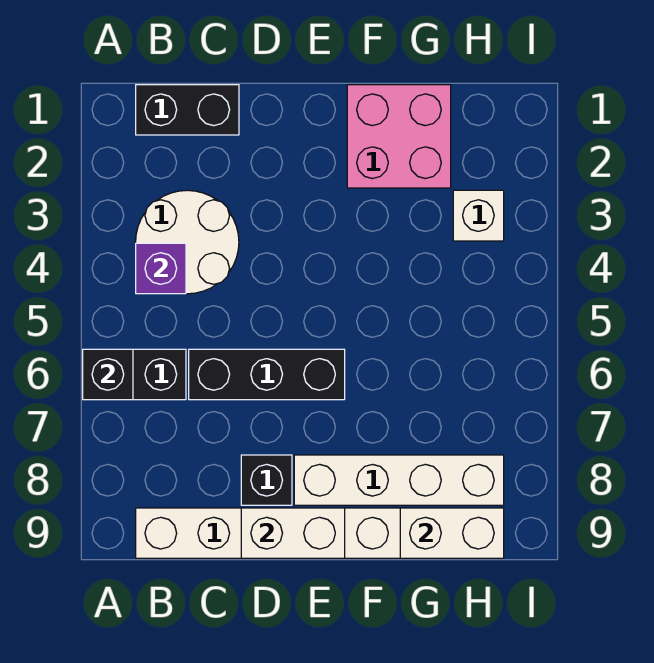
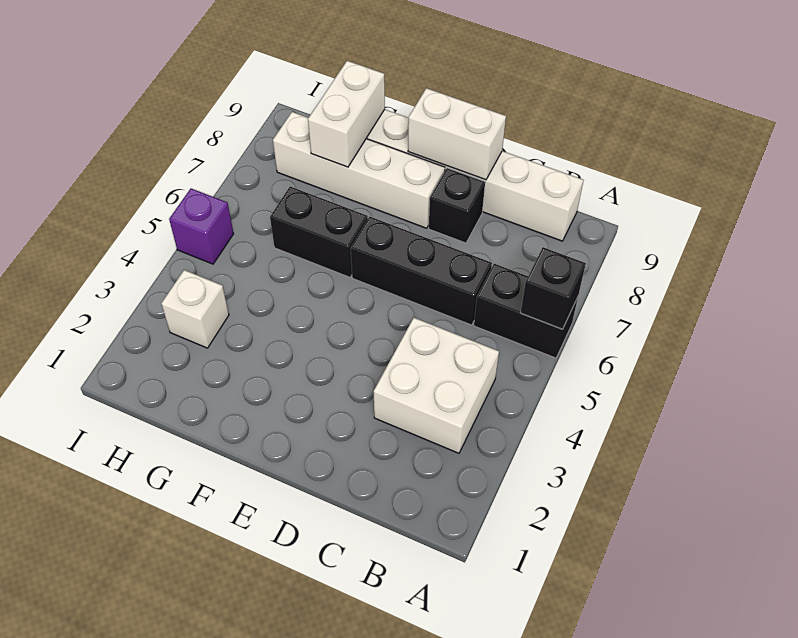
black 1x2 brick [136,85,239,135] -> black 1x2 brick moved to [270,187,368,277]
white 2x2 round brick [136,190,239,294] -> white 2x2 brick [374,318,499,453]
purple 1x1 brick [136,243,186,294] -> purple 1x1 brick moved to [169,189,234,264]
pink 2x2 brick [347,85,451,188] -> none
white 1x2 brick [400,508,504,558] -> white 1x2 brick turned to [308,61,385,167]

